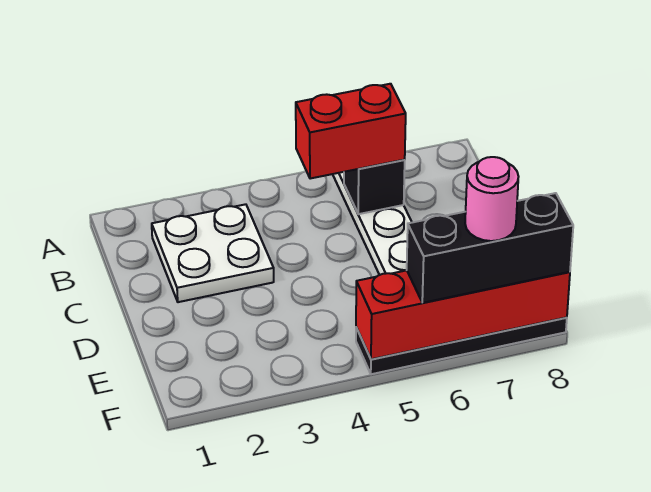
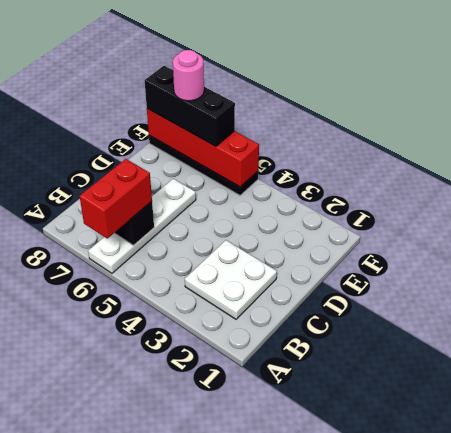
red 1x2 brick [296,84,406,179] -> red 1x2 brick turned to [80,159,152,238]

